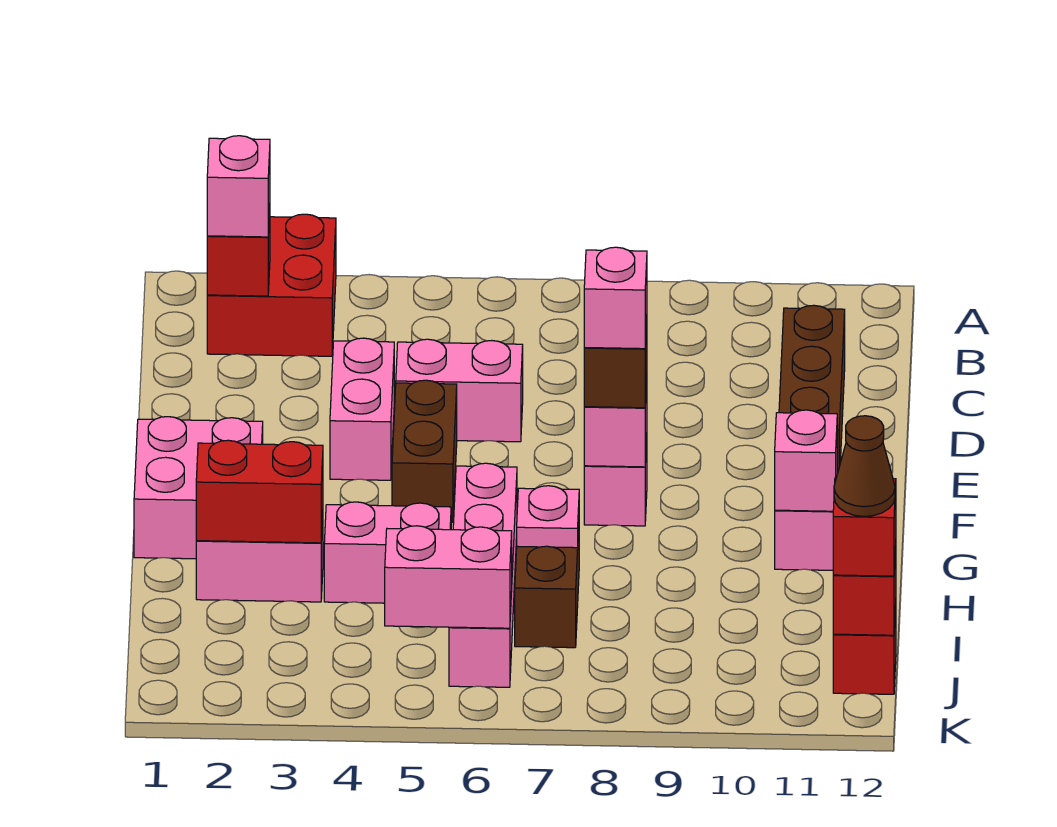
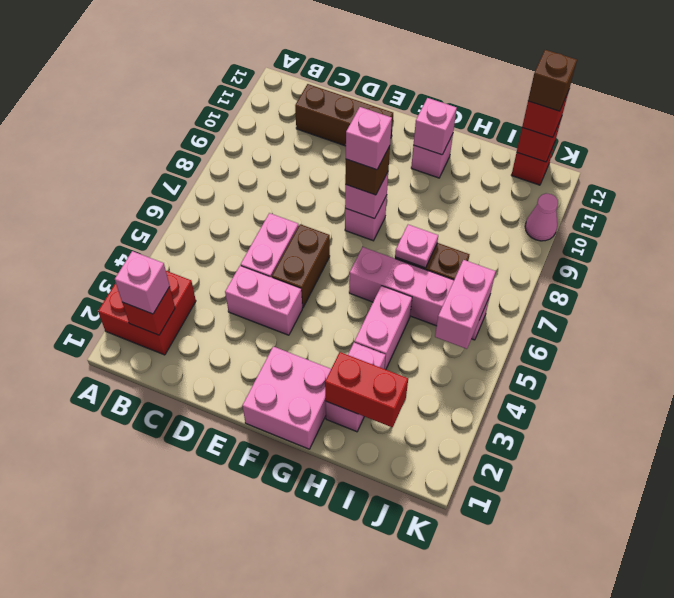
brown 1x2 brick [392,380,457,522] -> brown 1x2 brick turned to [272,224,330,308]
red 1x2 brick [196,440,323,543] -> red 1x2 brick turned to [325,352,408,427]
brown 1x1 cone [834,416,895,516] -> brown 1x1 brick [528,50,577,111]
none -> pink 1x1 cone [525,193,558,241]

